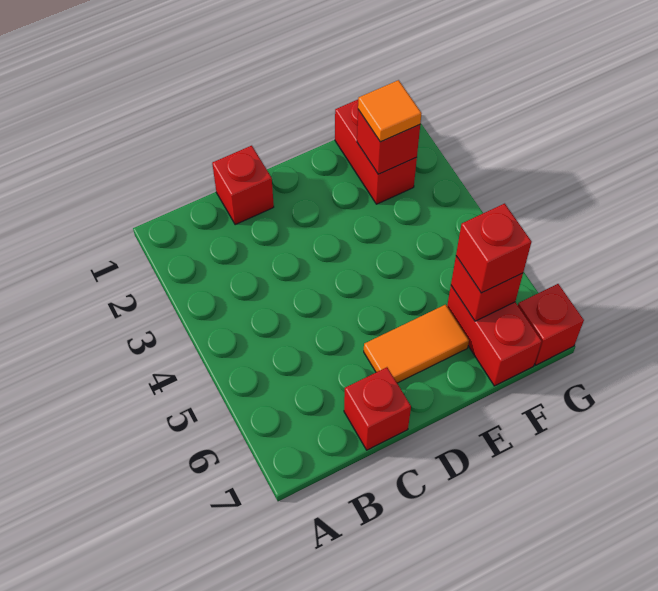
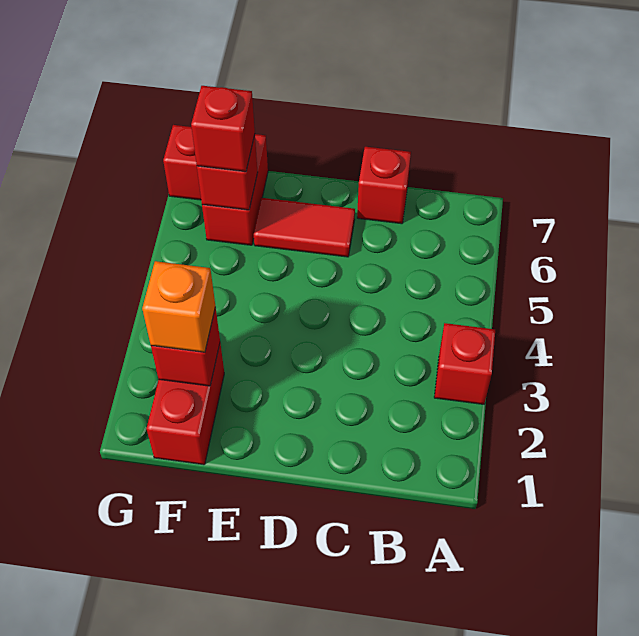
red 1x1 brick [212,146,274,225] -> red 1x1 brick moved to [434,323,495,404]
orange 1x2 tile [364,305,469,383] -> red 1x2 tile [254,198,355,257]
orange 1x1 tile [358,80,422,142] -> orange 1x1 brick [142,261,215,352]

